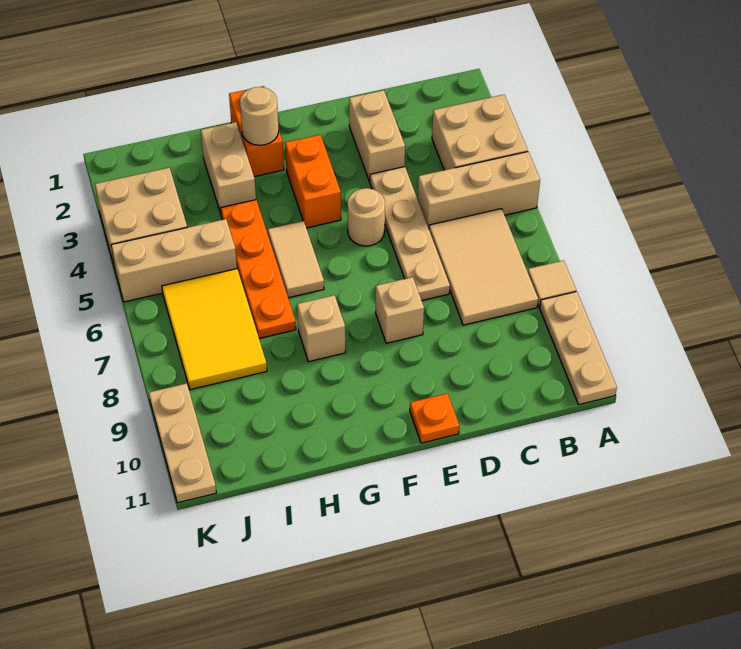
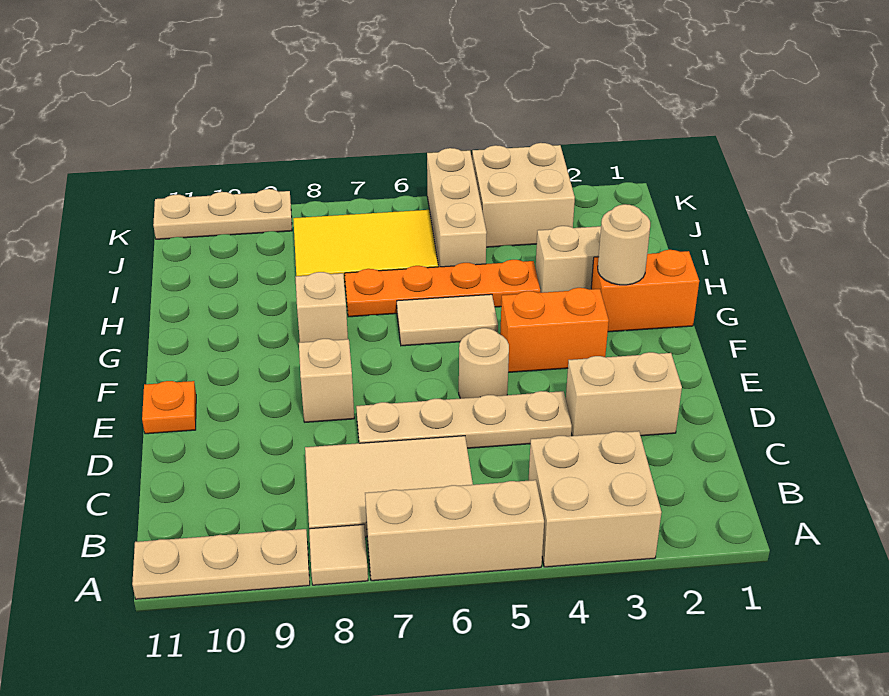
tan 1x3 brick [418,152,540,228] -> tan 1x3 brick turned to [365,480,544,581]

